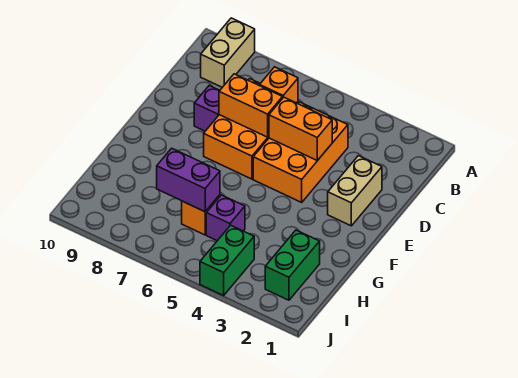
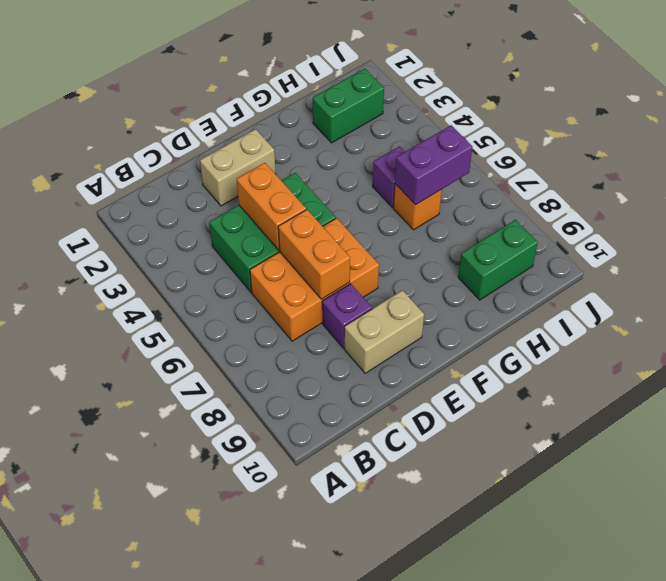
tan 1x2 brick [201,18,255,87] -> tan 1x2 brick moved to [344,290,424,373]
orange 2x3 brick [253,102,348,202] -> green 2x3 brick [209,173,336,292]
orange 1x1 brick [260,67,298,103] -> none
purple 1x2 brick [157,148,220,212] -> purple 1x2 brick turned to [395,125,472,205]
green 1x2 brick [200,225,254,296] -> green 1x2 brick moved to [458,220,538,300]

